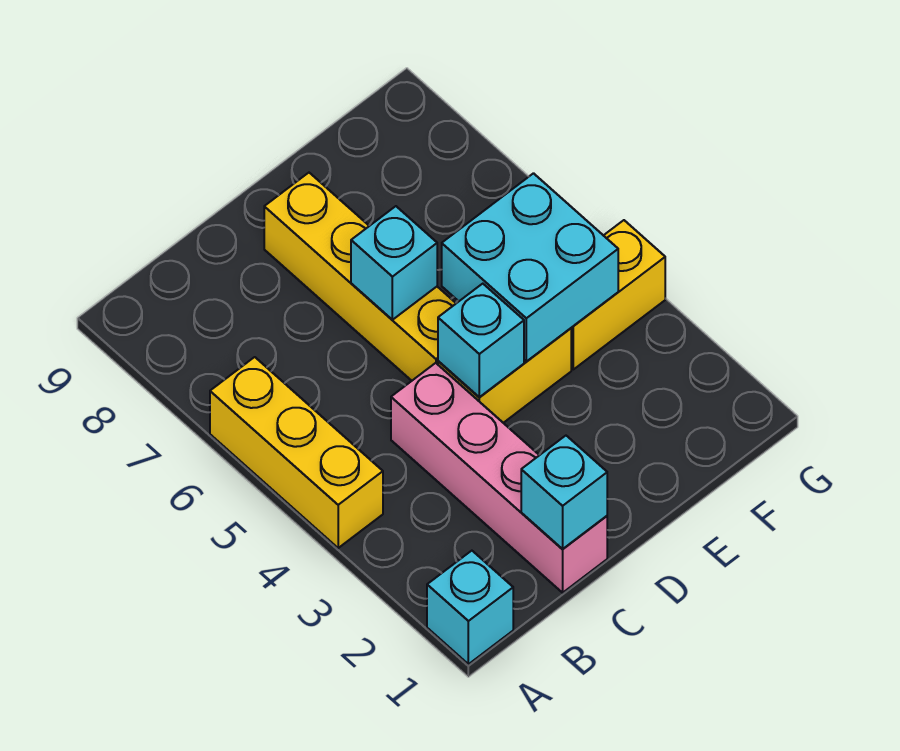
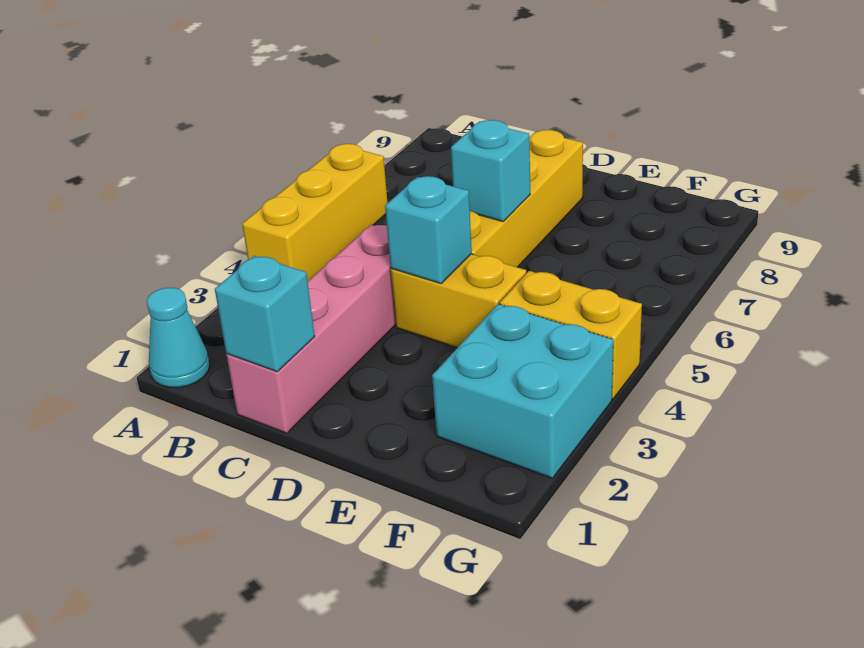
cyan 1x1 brick [427,551,513,664] -> cyan 1x1 cone [147,288,210,387]
cyan 2x2 brick [442,173,618,361] -> cyan 2x2 brick moved to [432,304,613,478]

